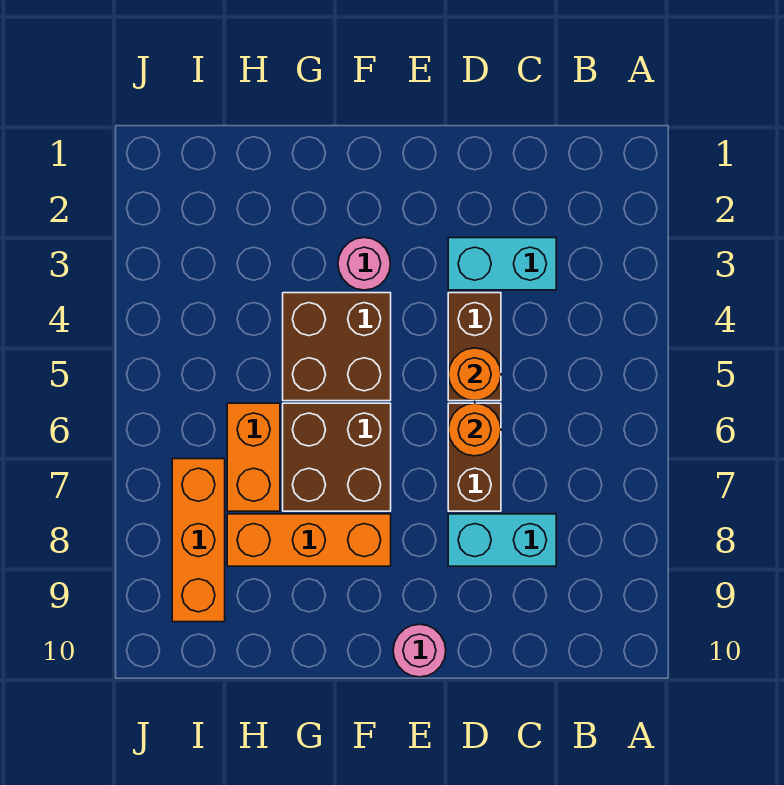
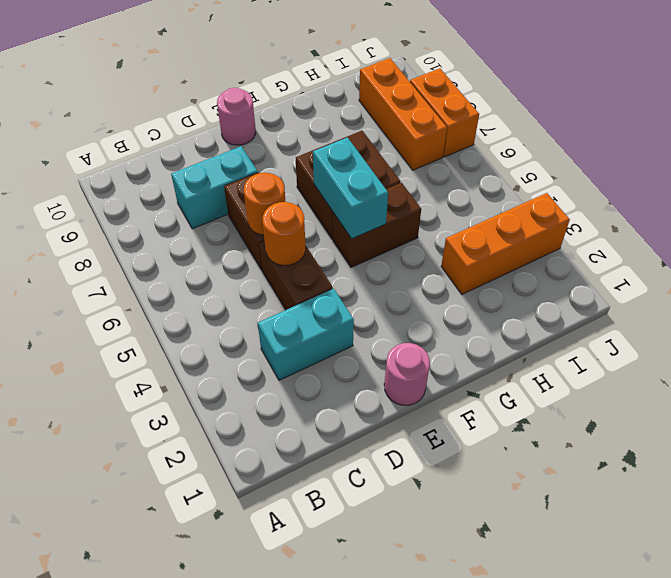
pink 1x1 round brick [338,238,391,290] -> pink 1x1 round brick moved to [384,343,430,405]
brown 2x2 brick [283,293,391,401] -> brown 1x2 brick [333,183,421,267]
none -> cyan 1x2 brick [313,137,388,239]
orange 1x3 brick [227,514,391,566] -> orange 1x3 brick moved to [441,193,570,294]
orange 1x2 brick [227,403,280,511] -> orange 1x2 brick moved to [410,68,479,157]

